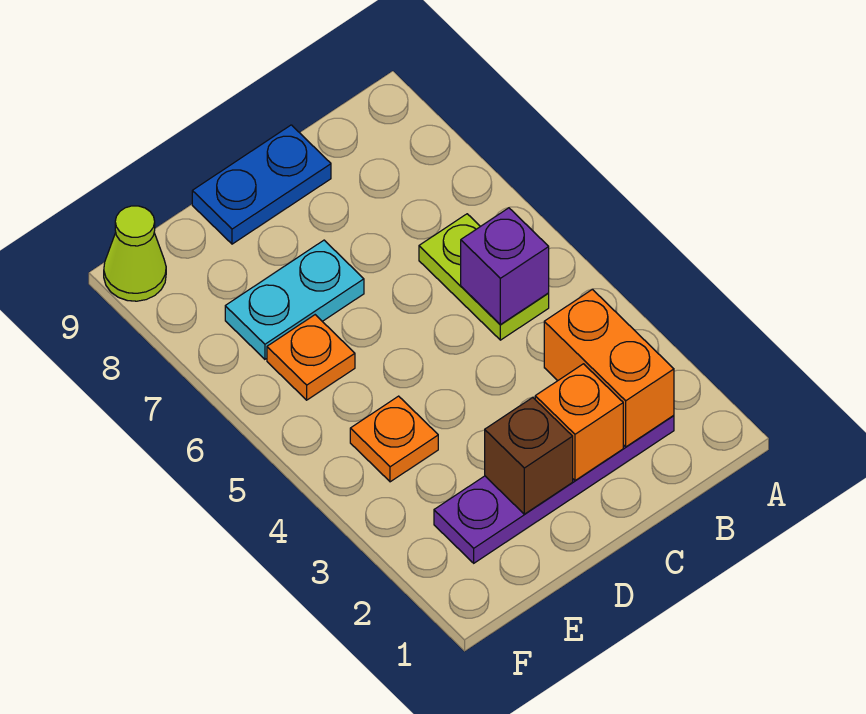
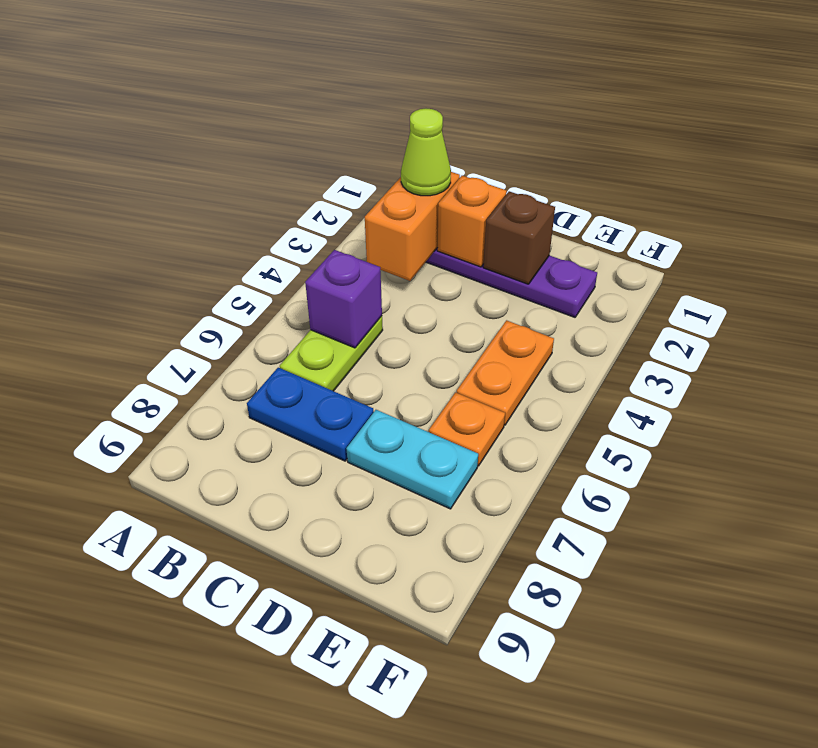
blue 1x2 plate [192,125,331,244] -> blue 1x2 plate moved to [247,368,374,461]
orange 1x1 plate [350,396,438,482] -> orange 1x2 plate [457,320,554,425]
lime 1x1 cone [104,206,166,301] -> lime 1x1 cone moved to [401,109,451,196]

